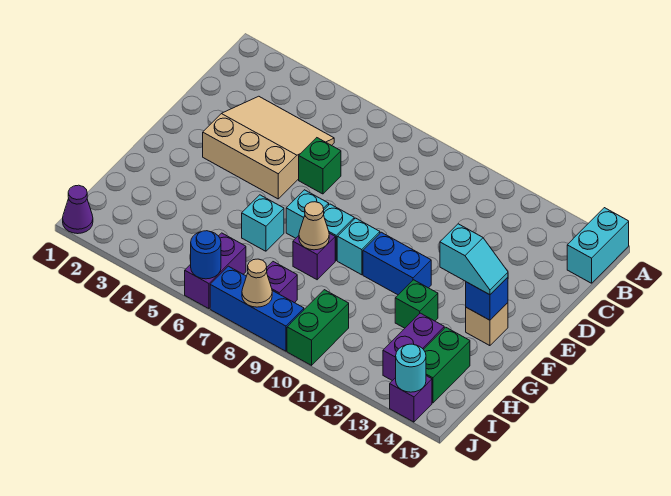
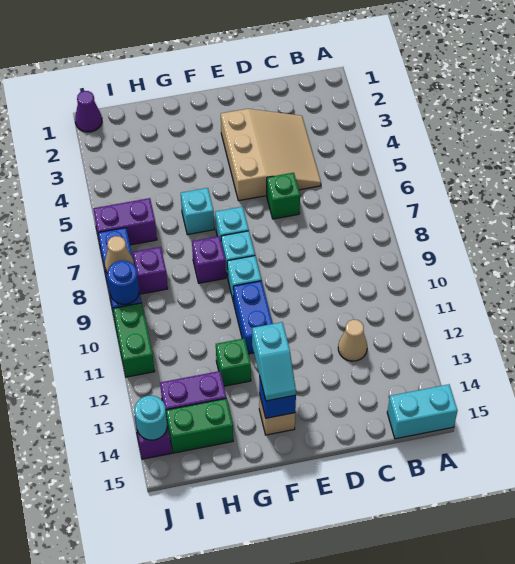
tan 1x1 cone [299,202,329,250] -> tan 1x1 cone moved to [338,320,367,361]
green 1x2 brick [287,290,349,365] -> green 1x2 brick turned to [113,303,155,377]
blue 1x1 round brick [191,231,221,279] -> blue 1x1 round brick moved to [108,261,139,304]

